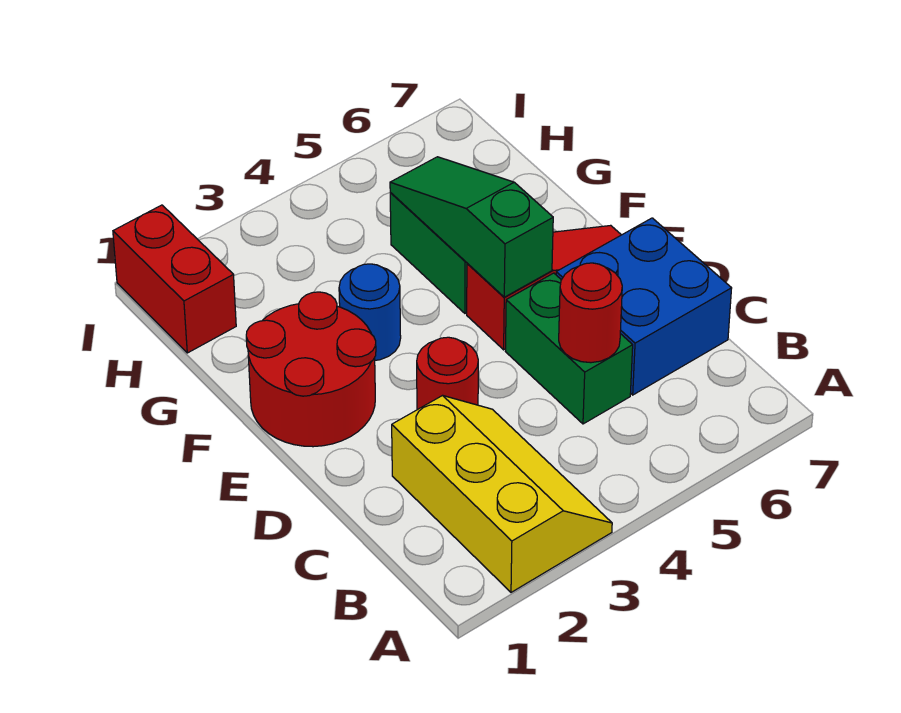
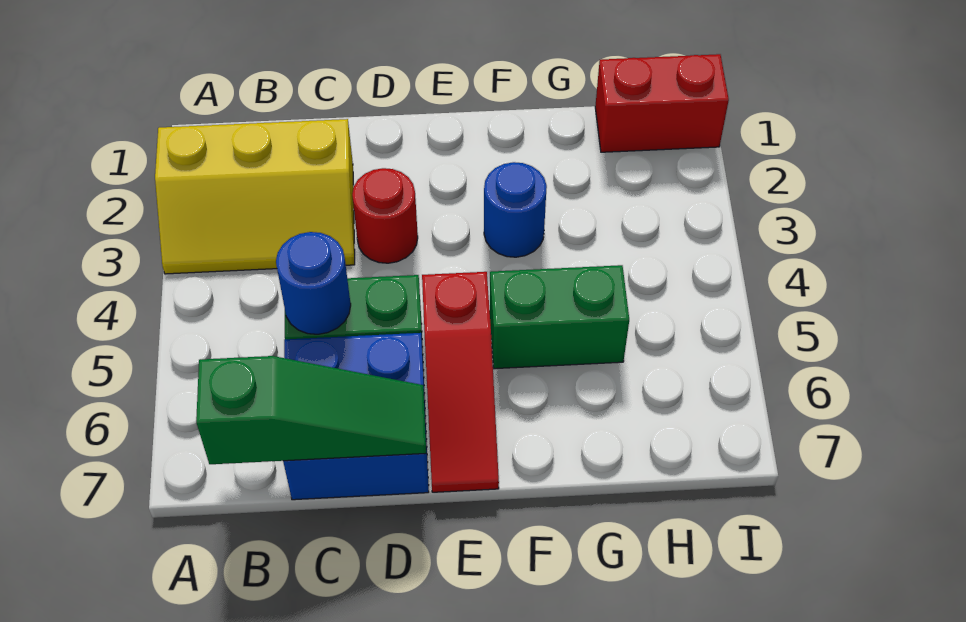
red 1x1 round brick [559,263,622,363] -> blue 1x1 round brick [276,232,351,334]
red 2x2 round brick [246,292,376,447] -> none
green 1x3 slope [390,157,553,297] -> green 1x3 slope moved to [196,356,426,464]

